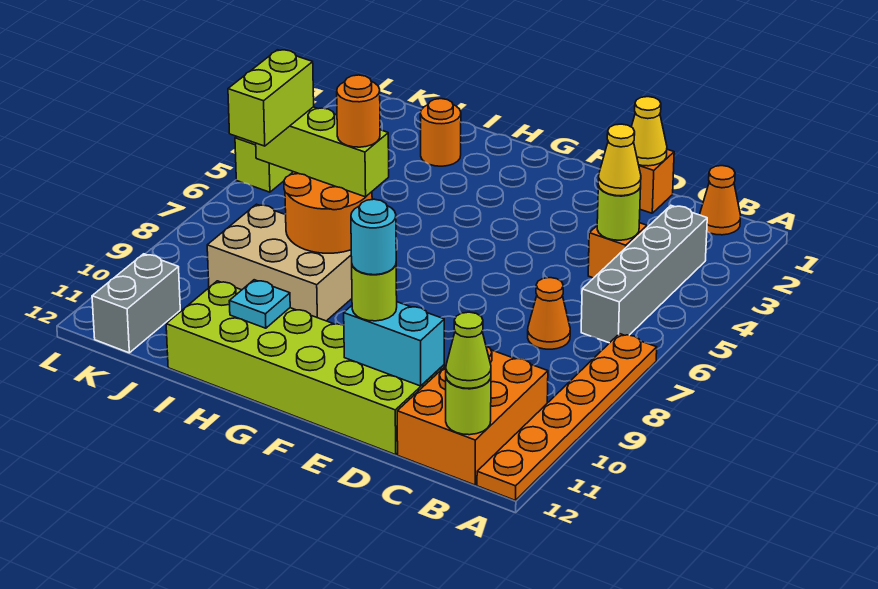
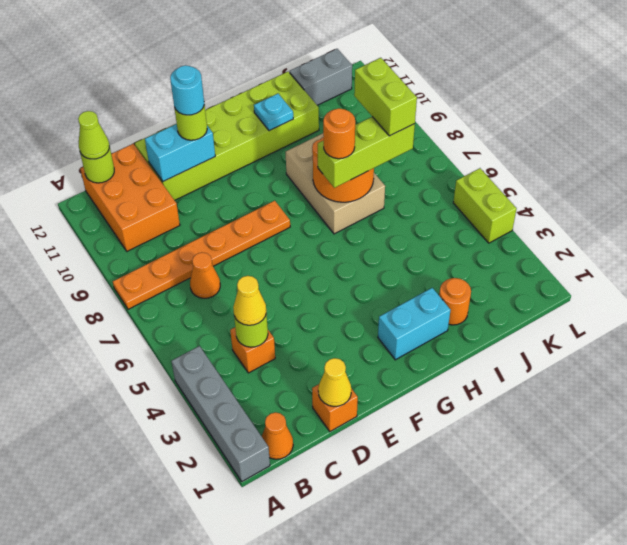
orange 1x6 plate [477,334,657,500] -> orange 1x6 plate turned to [113,201,290,309]
grey 1x4 brick [581,206,707,343] -> grey 1x4 brick moved to [171,346,270,481]
none -> cyan 1x2 brick [378,288,451,360]
tan 2x3 brick [207,204,352,321] -> tan 2x3 brick turned to [286,133,385,234]
grey 1x2 brick [92,254,180,353] -> grey 1x2 brick turned to [289,49,352,105]

